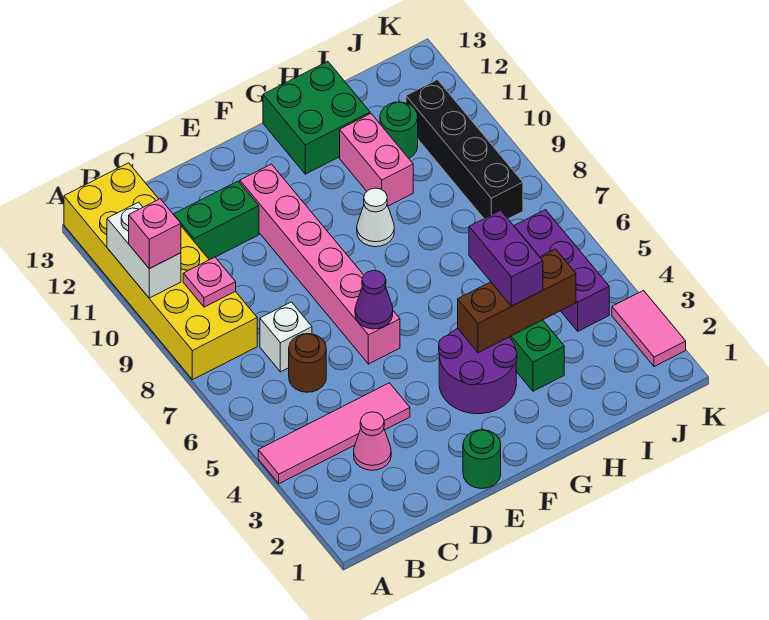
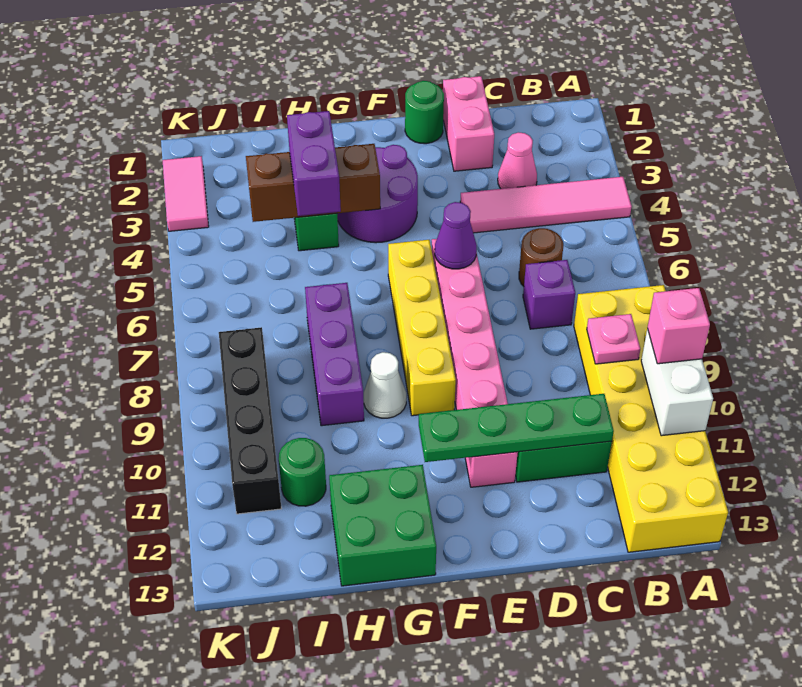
white 1x1 brick [260,302,312,372] -> purple 1x1 brick [523,260,575,329]
none -> green 1x4 plate [419,394,614,462]
none -> yellow 1x4 brick [388,240,456,416]
pink 1x2 brick [340,114,413,206] -> pink 1x2 brick moved to [443,76,494,171]
purple 1x3 brick [514,210,609,331] -> purple 1x3 brick moved to [305,283,364,426]

